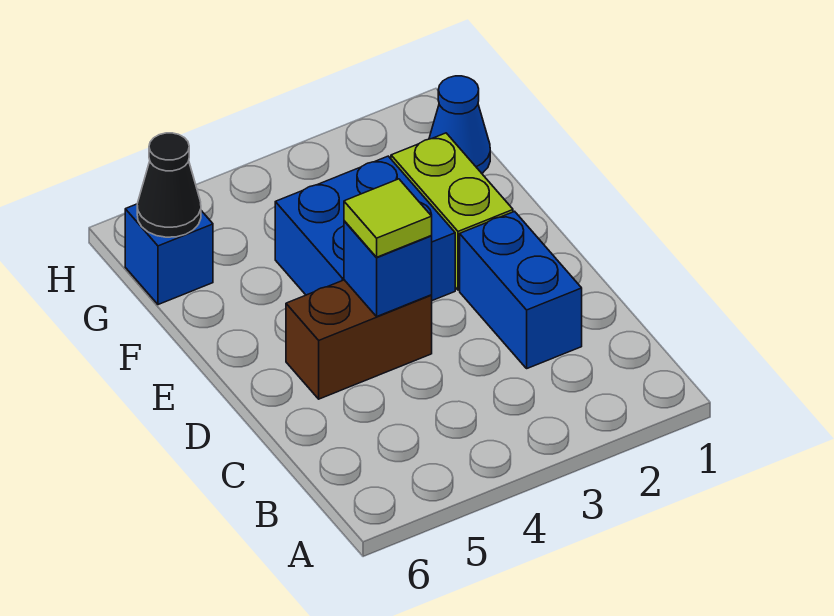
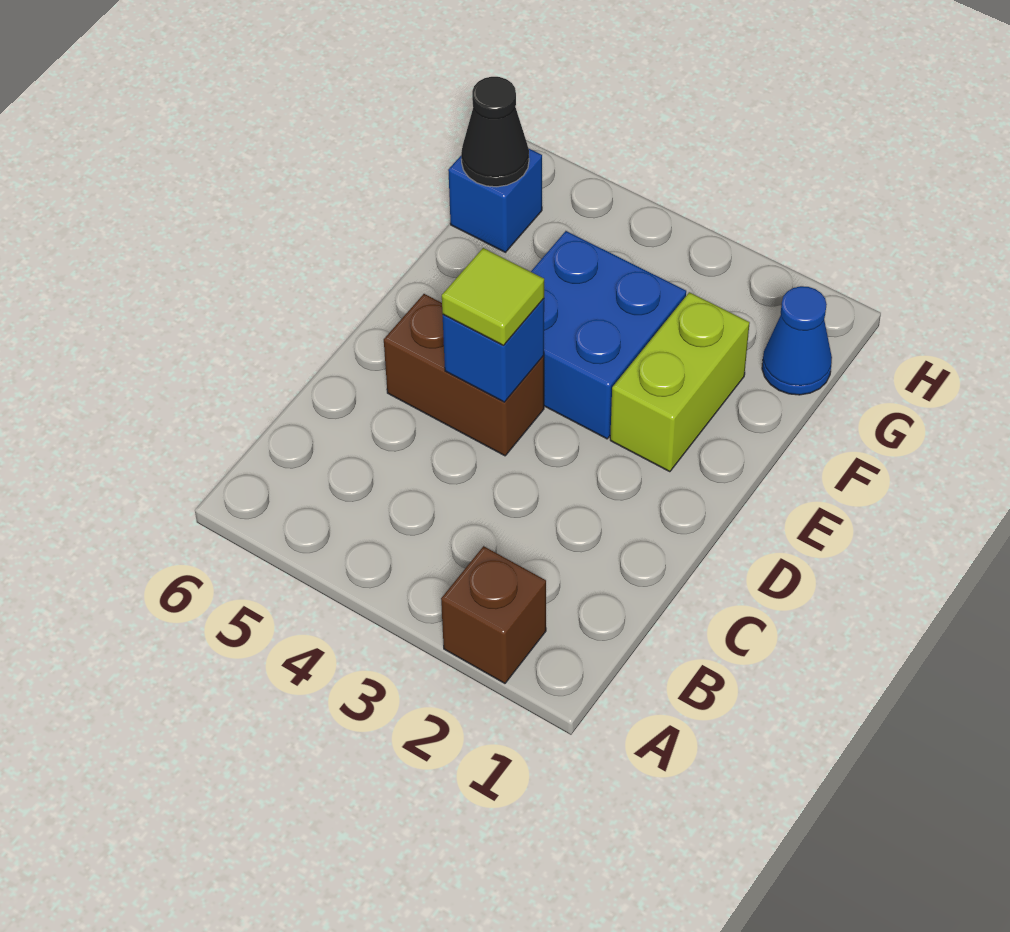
none -> brown 1x1 brick [441,546,546,683]
blue 1x2 brick [460,211,582,368] -> none

